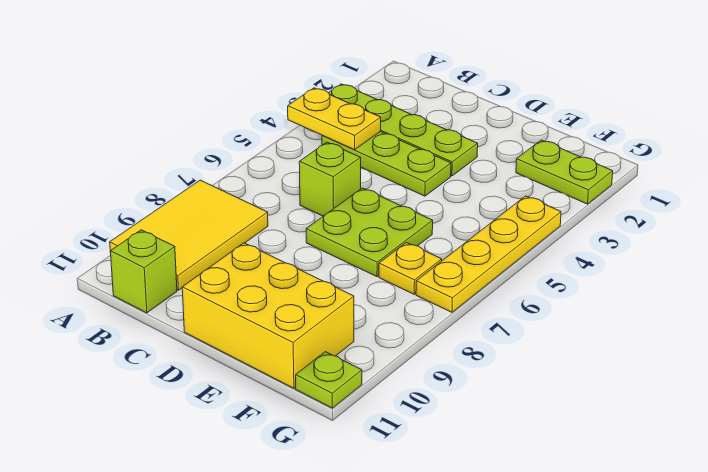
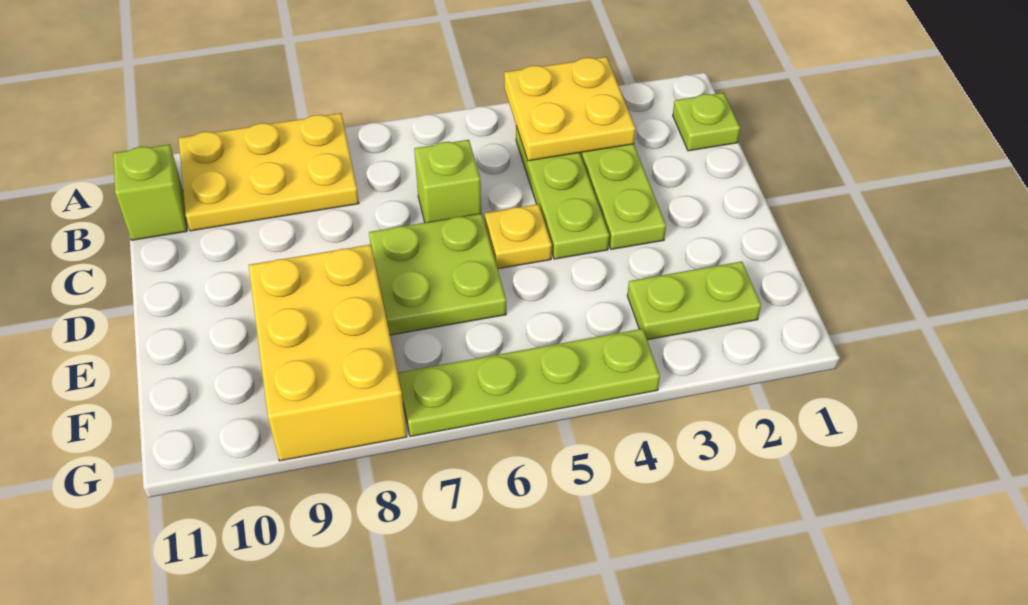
yellow 1x2 plate [288,88,381,150] -> yellow 2x2 plate [504,57,636,161]
yellow 2x3 tile [110,180,268,290] -> yellow 2x3 plate [179,113,359,231]
yellow 2x3 brick [182,243,354,388] -> yellow 2x3 brick moved to [249,244,407,461]
lime 1x2 plate [516,140,613,204] -> lime 1x2 plate turned to [627,261,761,340]
yellow 1x1 plate [379,243,442,294] -> yellow 1x1 plate moved to [485,204,552,269]
yellow 1x4 plate [416,196,561,312] -> lime 1x4 plate [398,329,660,437]
lime 1x1 plate [296,352,362,408] -> lime 1x1 plate moved to [673,93,740,151]

